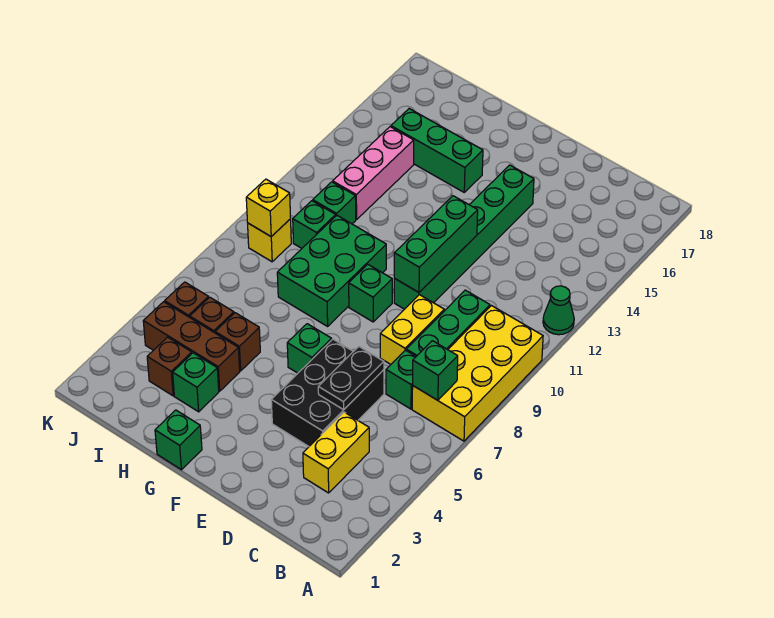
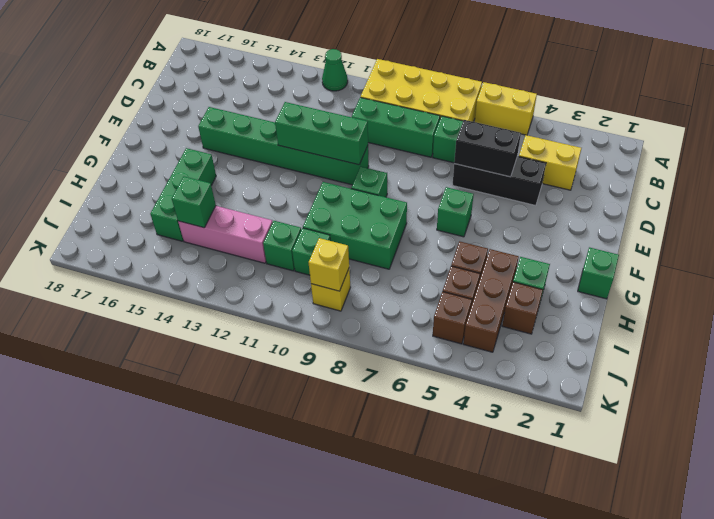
green 1x1 brick [413,341,458,400] -> green 1x1 brick moved to [172,177,216,228]
black 2x3 brick [271,339,384,446] -> black 1x3 brick [453,156,546,206]
black 1x2 plate [318,347,384,410] -> black 1x2 brick [454,120,521,177]
yellow 1x2 brick [380,295,444,364] -> yellow 1x2 brick moved to [475,82,537,135]

